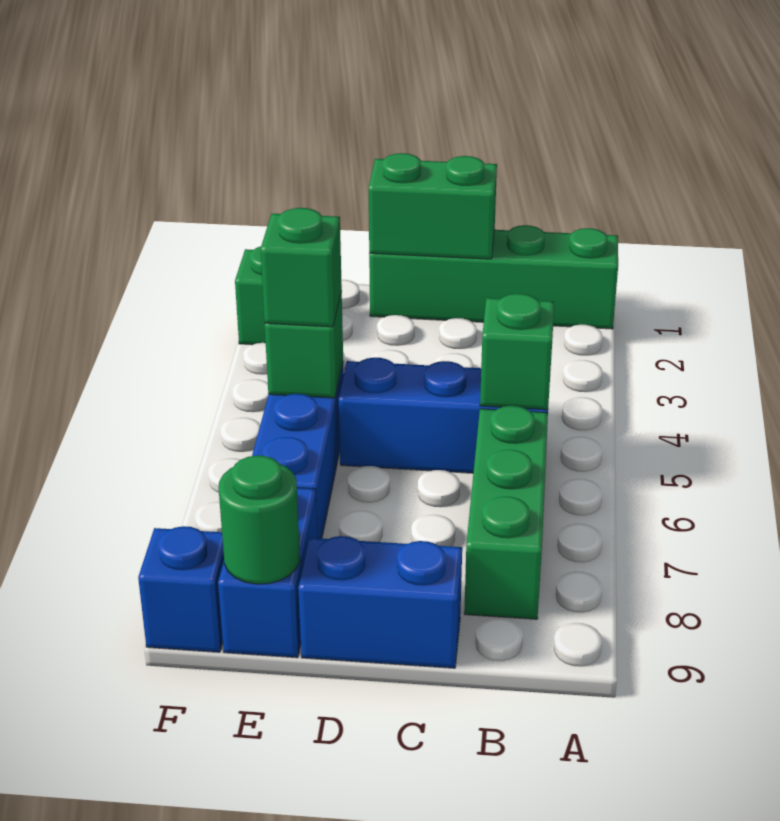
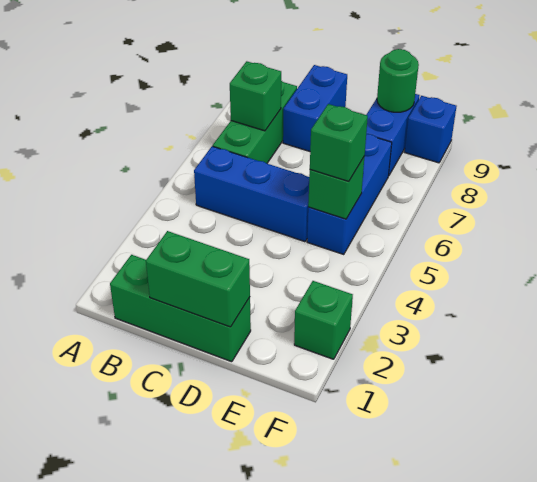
green 1x4 brick [369,225,618,329] -> green 1x3 brick [110,255,251,362]
green 1x1 brick [480,294,554,410] -> green 1x1 brick moved to [230,61,281,131]
blue 1x2 brick [298,536,462,668] -> blue 1x2 brick turned to [283,65,347,151]

